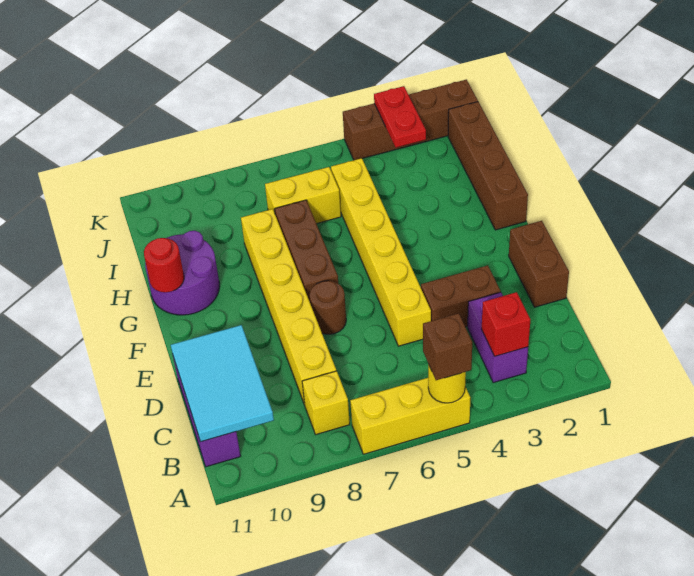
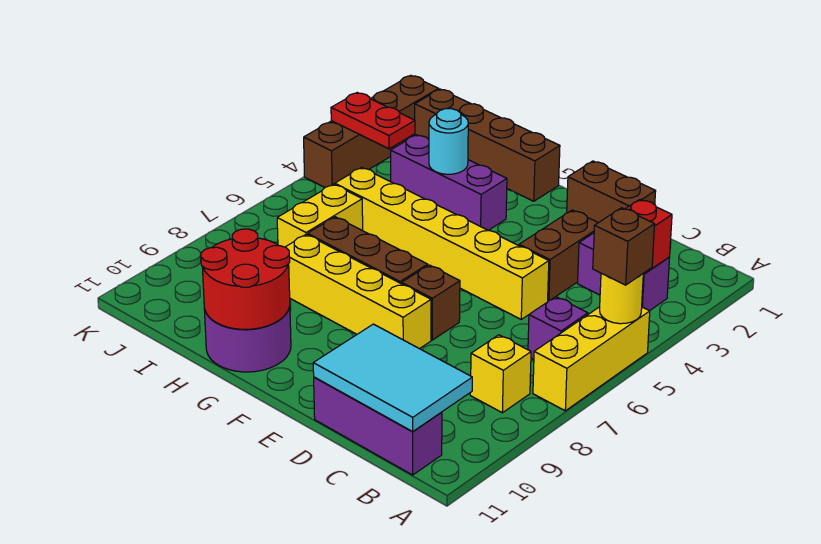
none -> purple 1x1 brick [528,297,588,360]
yellow 1x6 brick [241,209,336,405] -> yellow 1x4 brick [286,234,431,349]
brown 1x1 round brick [310,281,346,334] -> brown 1x1 brick [402,265,460,340]
none -> purple 1x3 brick [390,135,507,230]
red 1x1 round brick [144,238,184,292] -> red 2x2 round brick [201,229,290,329]
none -> cyan 1x1 round brick [429,109,468,174]

